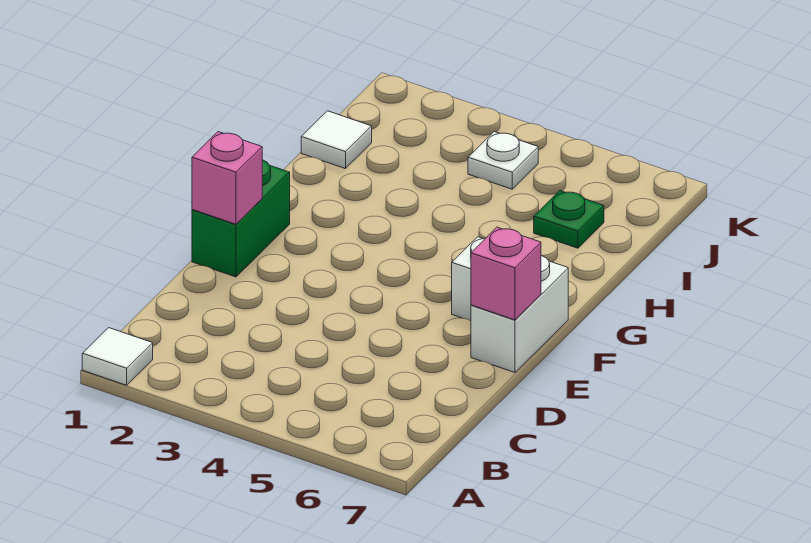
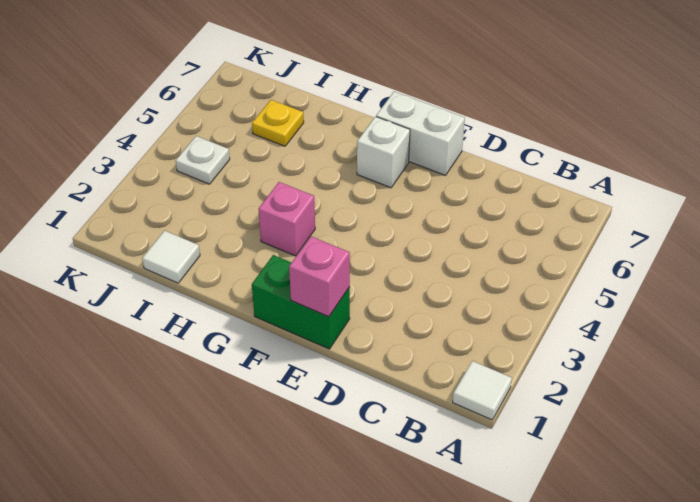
pink 1x1 brick [471,227,541,320] -> pink 1x1 brick moved to [259,182,315,256]
green 1x1 plate [534,191,604,248] -> yellow 1x1 plate [252,100,304,146]

